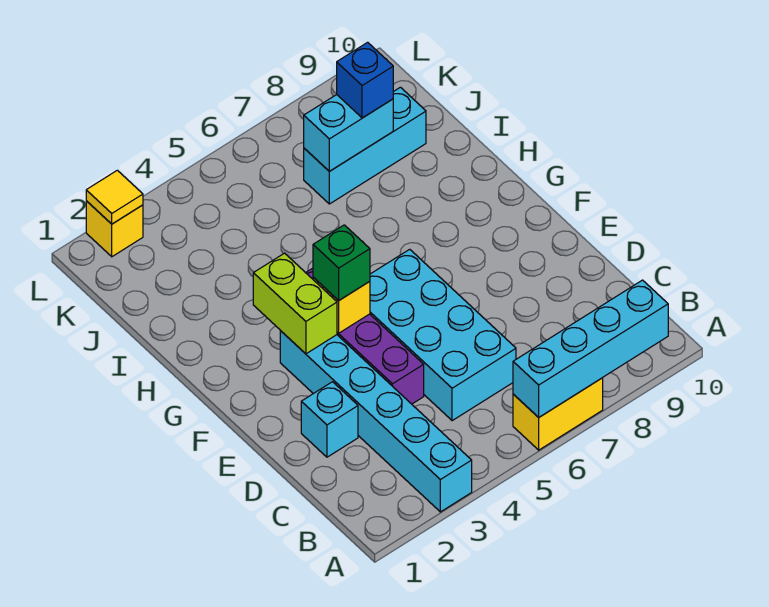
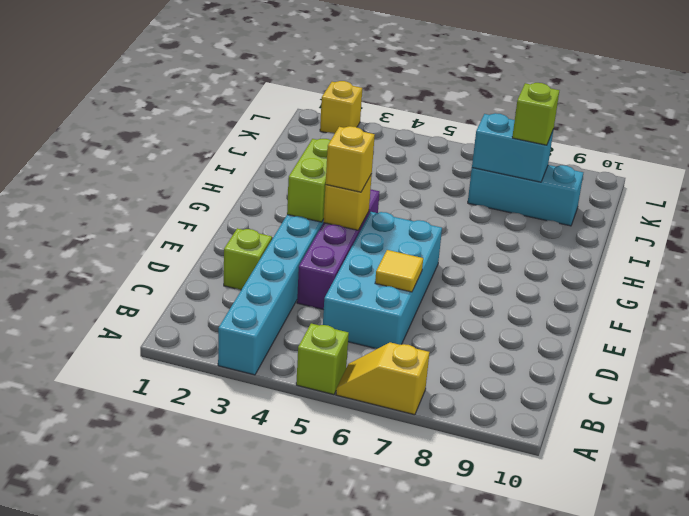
none -> lime 1x1 brick [296,323,349,395]
yellow 1x2 brick [513,378,603,450] -> yellow 1x2 slope [336,342,430,415]
cyan 1x4 brick [513,280,668,417] -> none
cyan 1x1 brick [301,382,358,457] -> lime 1x1 brick [224,228,272,290]
green 1x1 brick [313,225,370,301] -> yellow 1x1 brick [326,126,375,192]
blue 1x1 brick [337,42,393,118] -> lime 1x1 brick [512,83,559,145]
yellow 1x1 tile [86,170,143,224] -> yellow 1x1 tile moved to [375,250,423,292]

